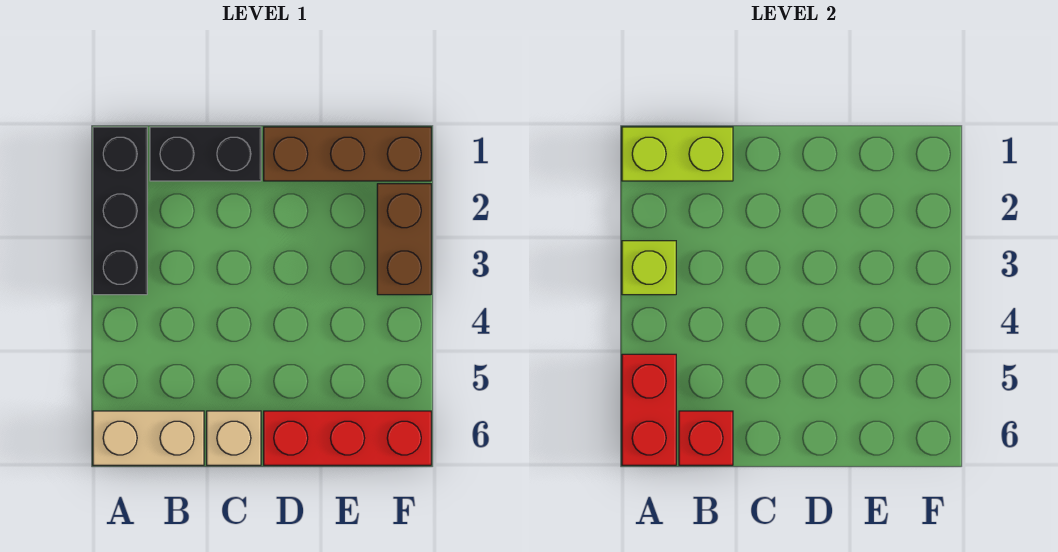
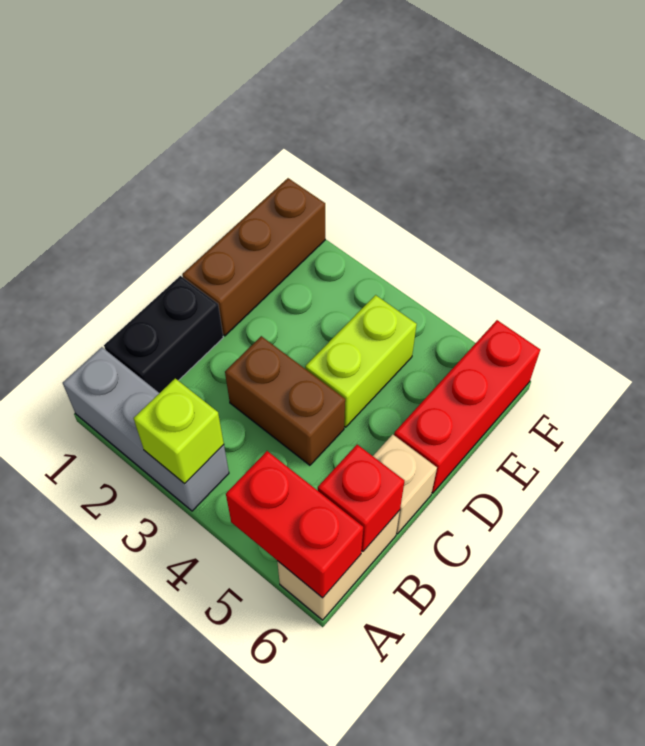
black 1x3 brick [93,127,147,295] -> grey 1x3 brick [63,347,229,511]
lime 1x2 brick [622,127,733,181] -> lime 1x2 brick moved to [305,295,417,427]
brown 1x2 brick [377,184,431,295] -> brown 1x2 brick moved to [225,336,345,465]

